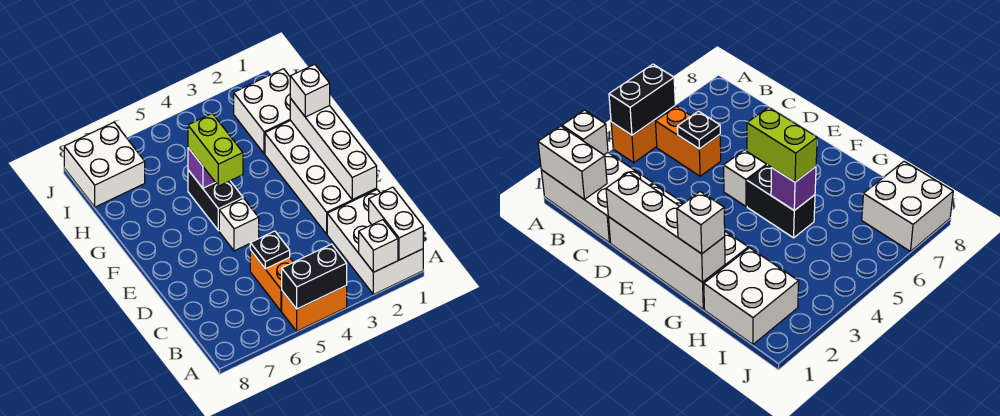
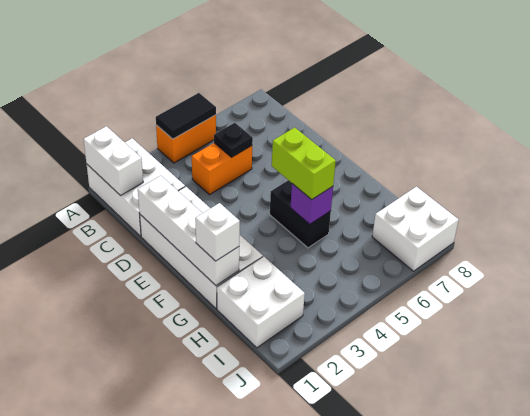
white 1x1 brick [359,220,398,272] -> none
black 1x2 brick [282,244,347,309] -> black 1x2 tile [156,93,216,139]
orange 1x2 brick [250,250,293,311] -> orange 1x2 brick turned to [192,143,252,195]
white 1x1 brick [219,198,259,251] -> none

